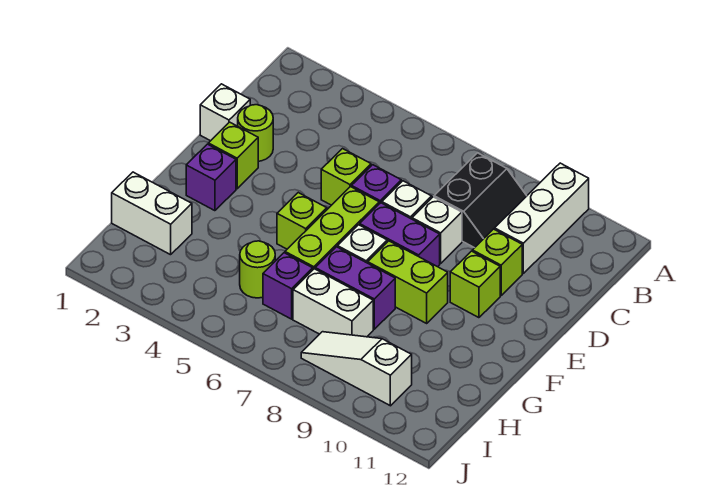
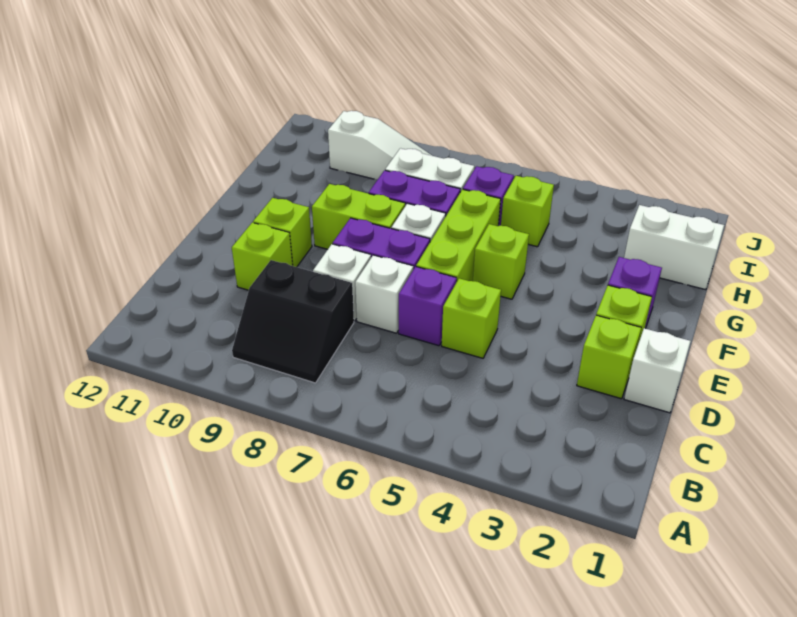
white 1x3 brick [495,163,589,273] -> none
black 2x2 slope [434,153,527,248] -> black 2x2 slope turned to [232,260,354,383]
lime 1x1 round brick [238,105,273,161] -> lime 1x1 brick [577,315,641,399]
lime 1x1 round brick [240,241,275,298] -> lime 1x1 brick [501,176,554,247]

